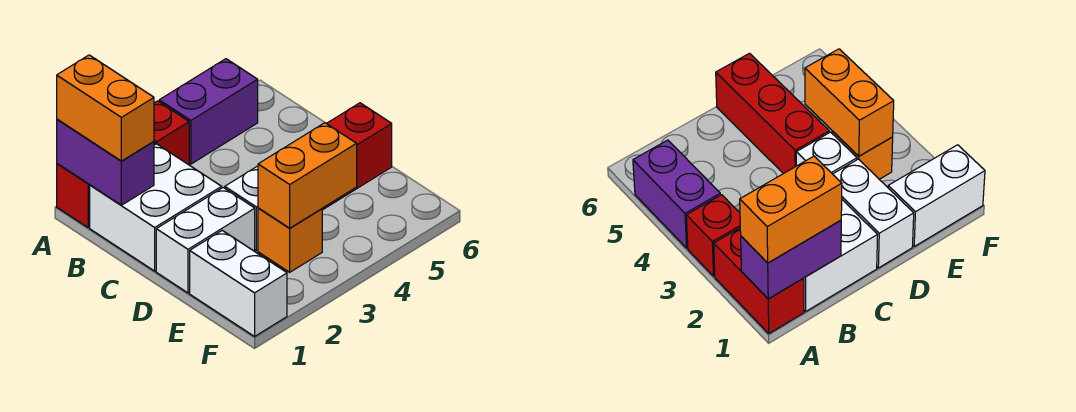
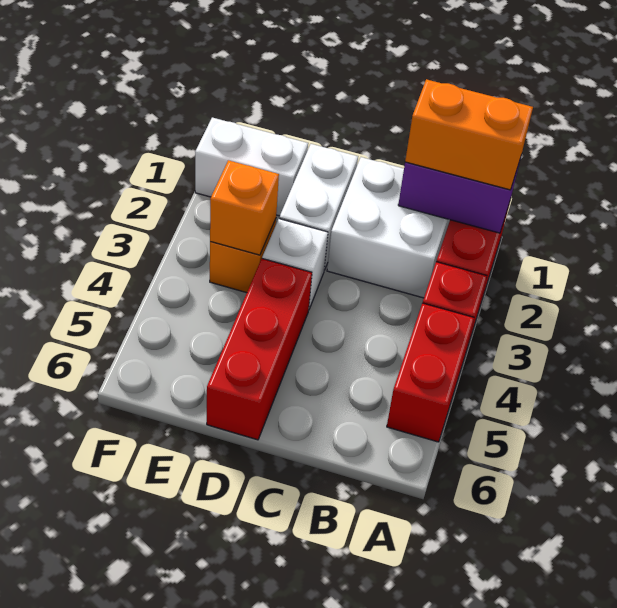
purple 1x2 brick [159,59,258,164] -> red 1x2 brick [387,303,474,442]
orange 1x2 brick [258,123,357,228] -> orange 1x1 brick [210,160,279,255]

